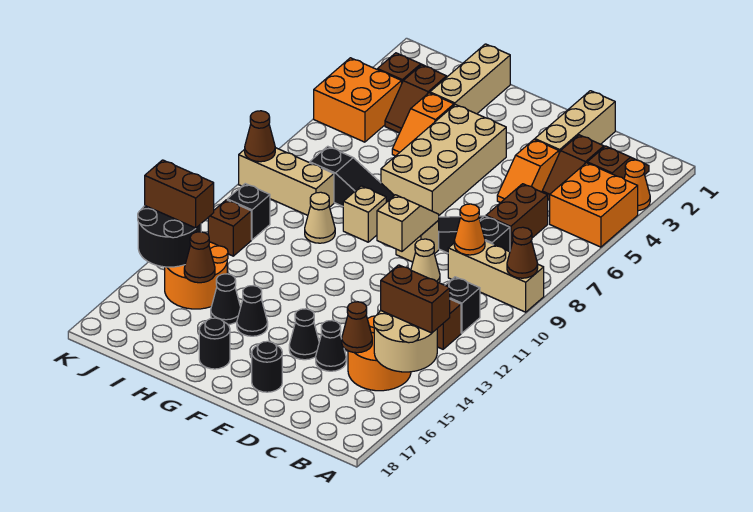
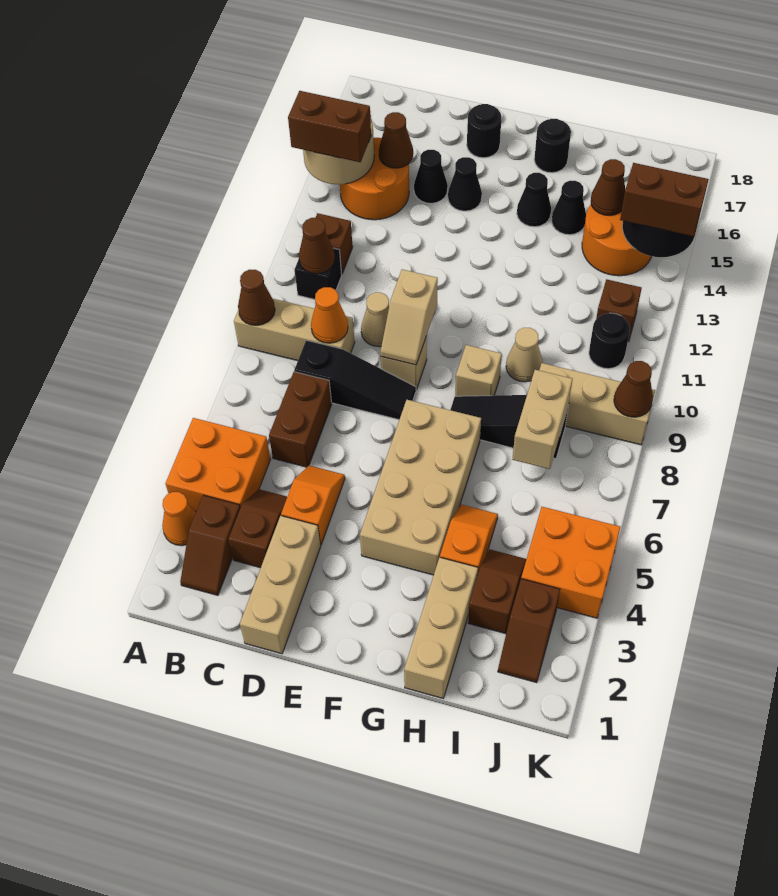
none -> brown 1x1 cone [299,218,335,274]
none -> tan 1x2 brick [512,370,572,469]
black 1x1 brick [227,184,270,240] -> black 1x1 round brick [589,313,630,369]

